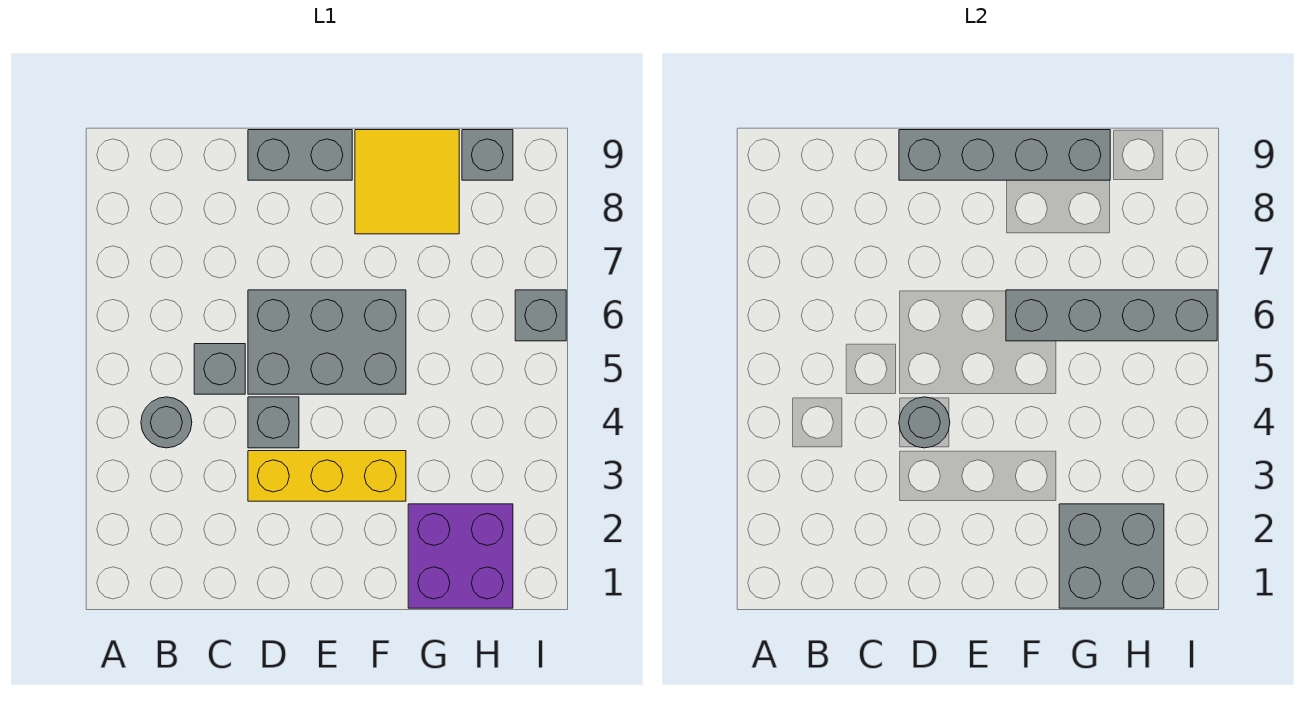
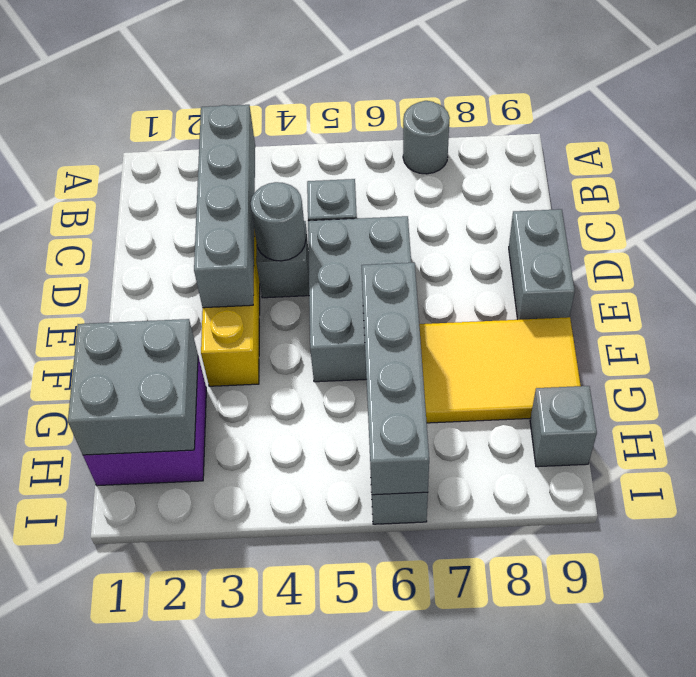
grey 1x1 round brick [141,397,192,448] -> grey 1x1 round brick moved to [403,101,450,174]
grey 1x4 brick [899,130,1110,180] -> grey 1x4 brick moved to [194,105,255,308]
yellow 2x2 tile [355,130,459,234] -> yellow 2x3 tile [419,317,581,423]

